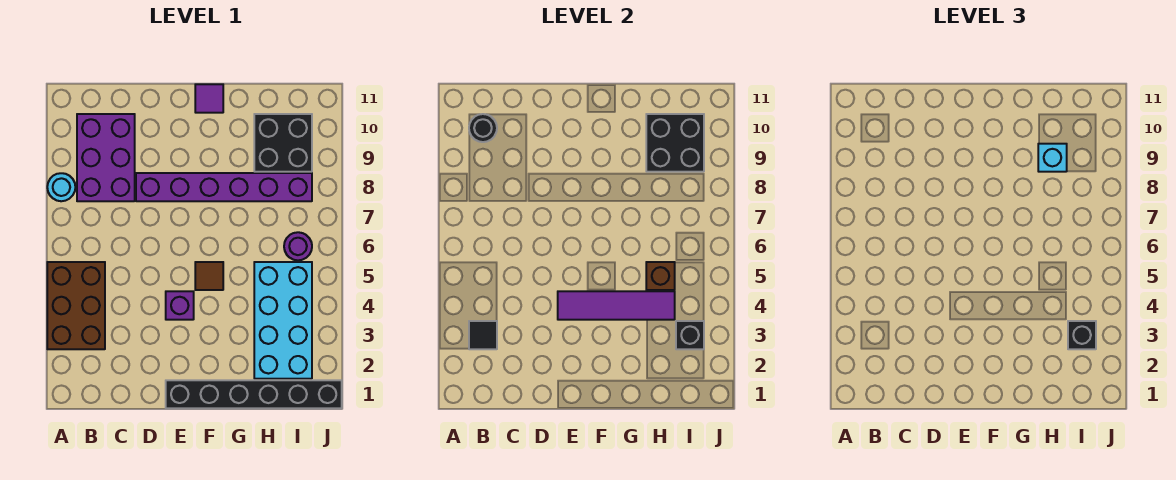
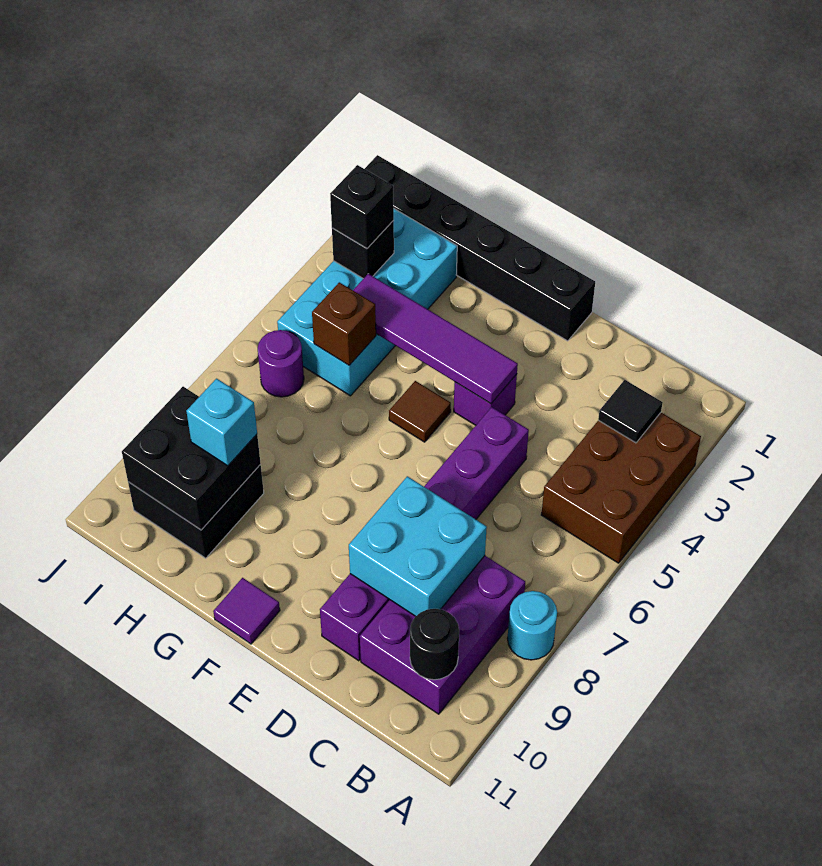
none -> cyan 2x2 brick [349,476,487,616]
purple 1x6 brick [136,173,312,201] -> purple 1x6 brick turned to [320,407,529,661]

